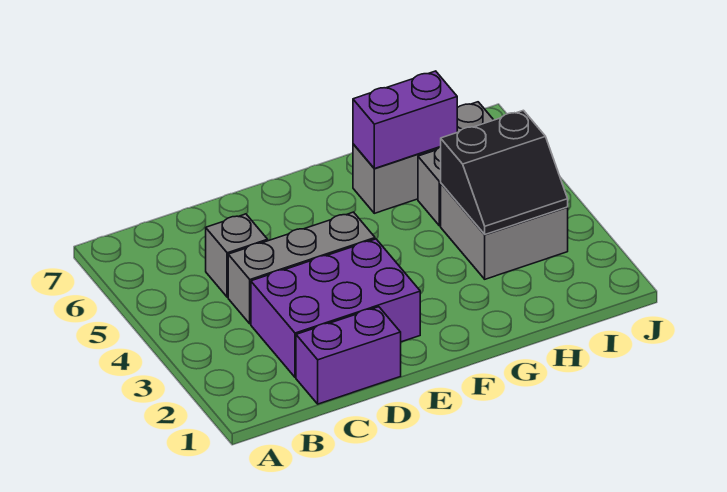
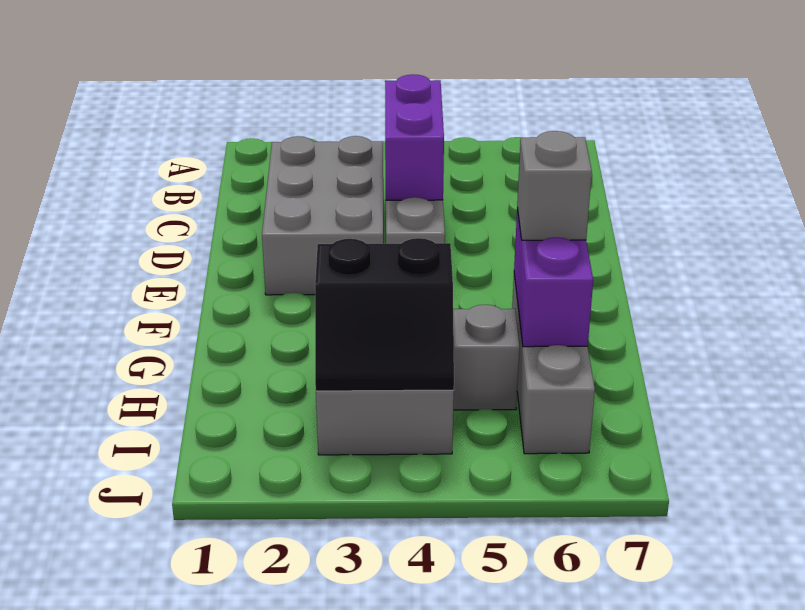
purple 1x2 brick [296,307,401,404] -> purple 1x2 brick moved to [385,75,444,200]
purple 2x3 brick [251,239,420,377] -> grey 2x3 brick [262,136,383,295]
grey 1x1 brick [206,214,268,297] -> grey 1x1 brick moved to [517,131,592,240]
black 2x2 slope [441,110,568,234] -> black 2x2 slope turned to [315,238,454,391]

